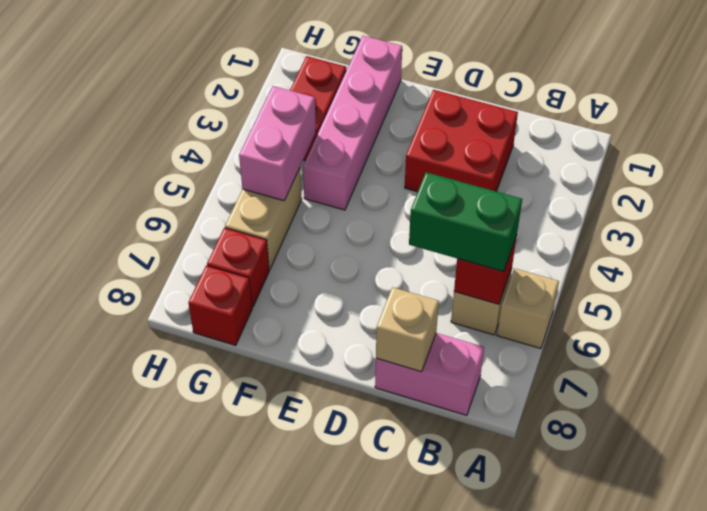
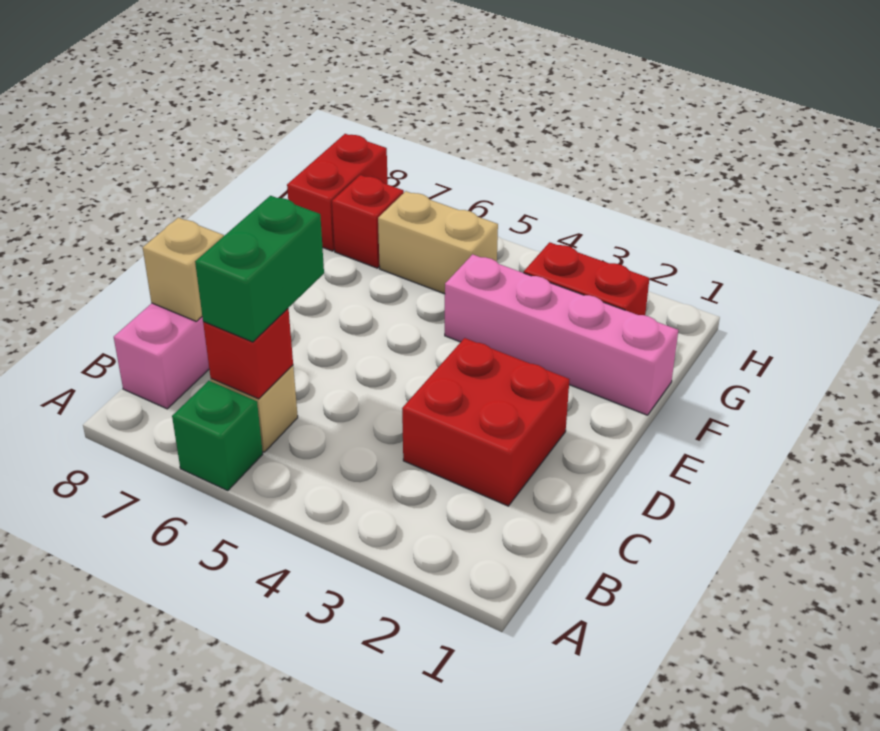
tan 1x1 brick [497,268,559,349] -> green 1x1 brick [172,381,263,491]
pink 1x2 brick [239,86,316,201] -> none
red 1x1 brick [188,265,252,345] -> red 1x2 brick [287,134,388,251]

